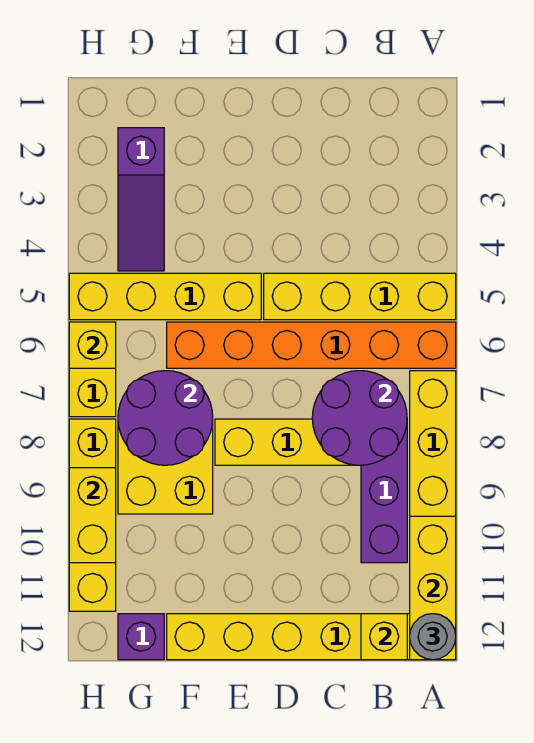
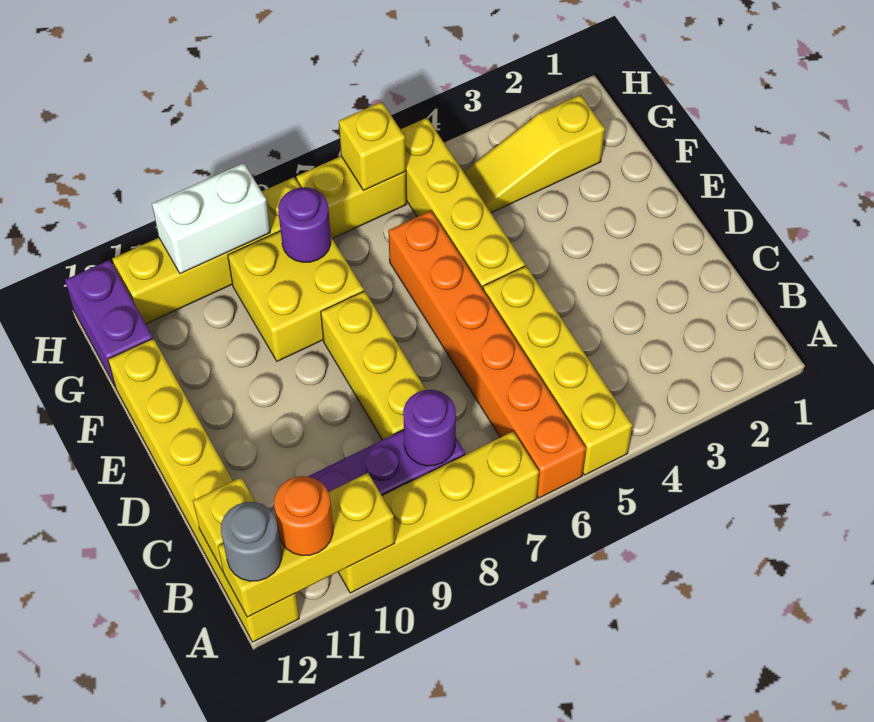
none -> orange 1x1 round brick [274,476,333,555]
purple 2x2 round brick [312,371,407,465] -> purple 1x1 round brick [403,390,456,466]
purple 2x2 round brick [118,371,213,465] -> purple 1x1 round brick [278,187,331,262]
purple 1x3 slope [118,128,164,271] -> yellow 1x3 slope [464,95,605,213]
purple 1x1 brick [118,614,164,660] -> purple 1x2 brick [65,260,153,386]
yellow 1x2 brick [69,468,116,563] -> white 1x2 brick [152,163,270,274]

